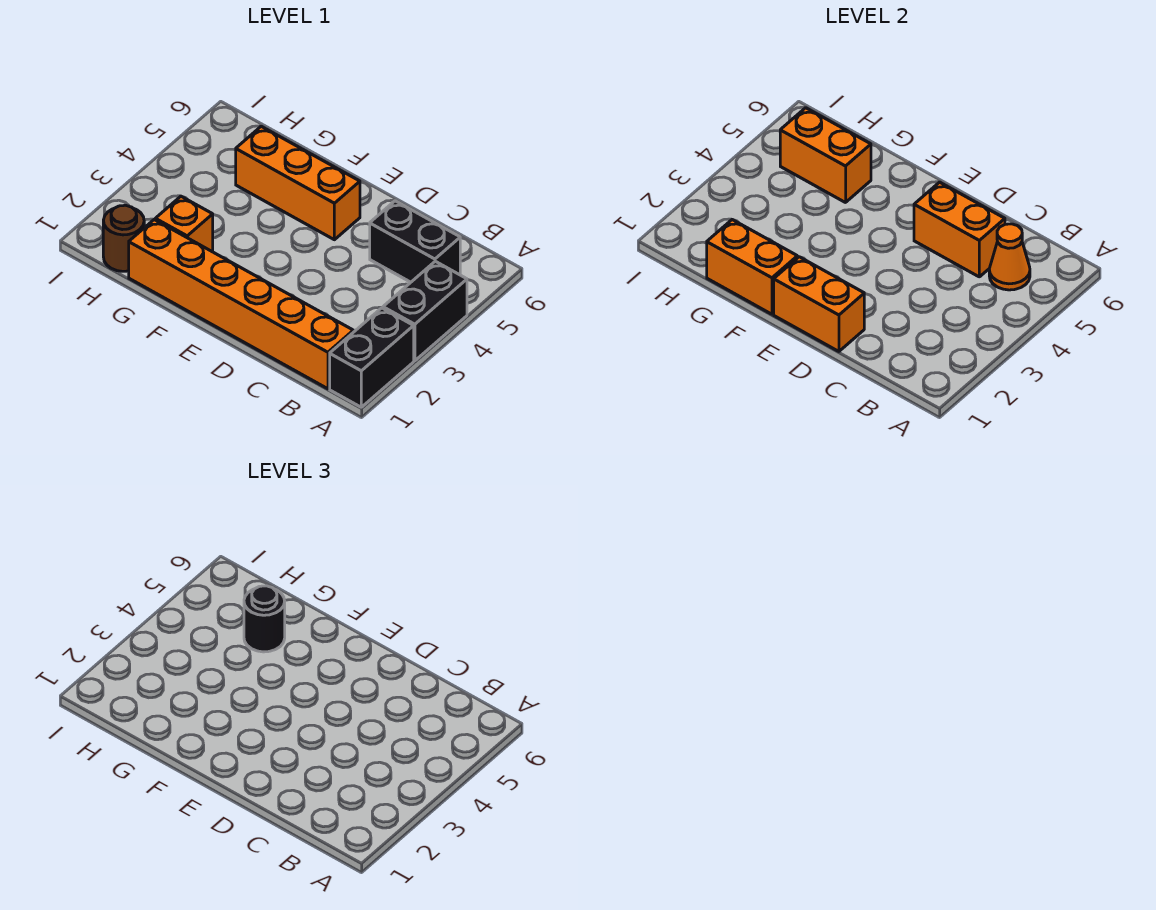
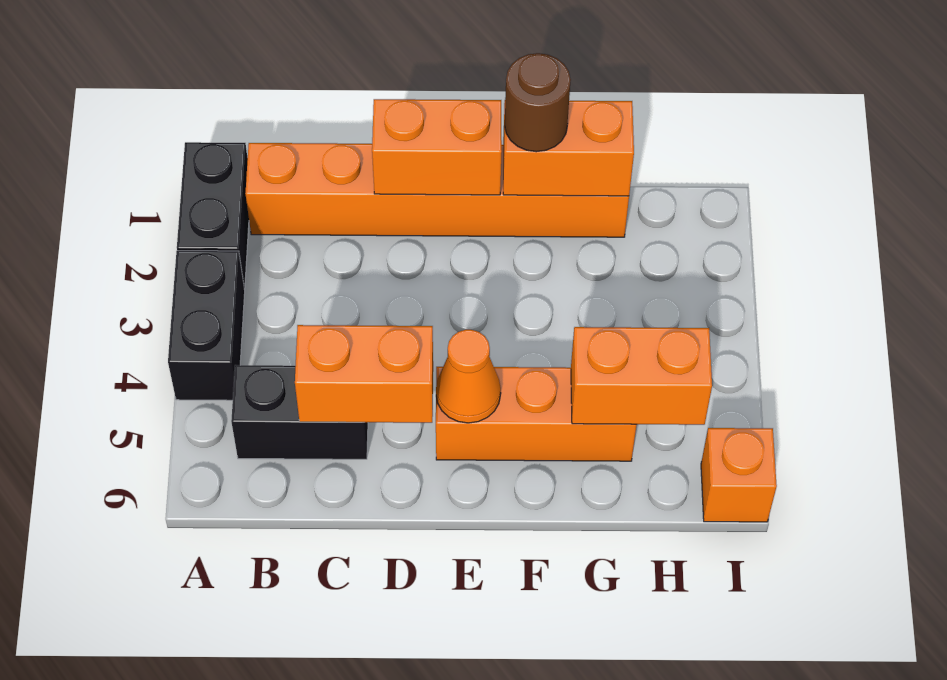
orange 1x1 cone [989,224,1030,290] -> orange 1x1 cone moved to [436,330,501,423]
orange 1x1 brick [155,196,213,251] -> orange 1x1 brick moved to [701,428,777,522]
black 1x1 round brick [244,586,285,652] -> none
brown 1x1 round brick [103,205,144,271] -> brown 1x1 round brick moved to [505,53,571,152]

